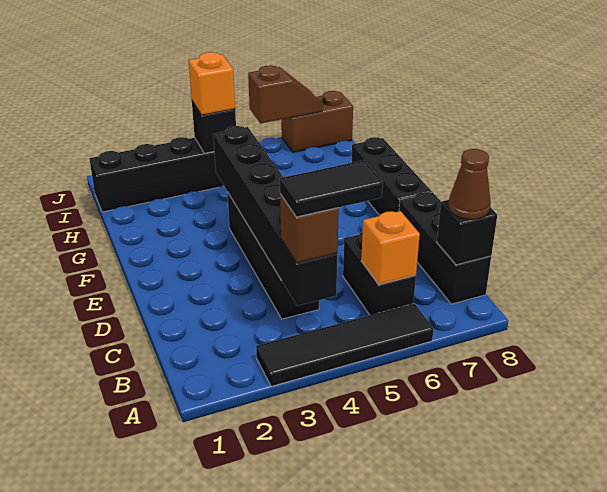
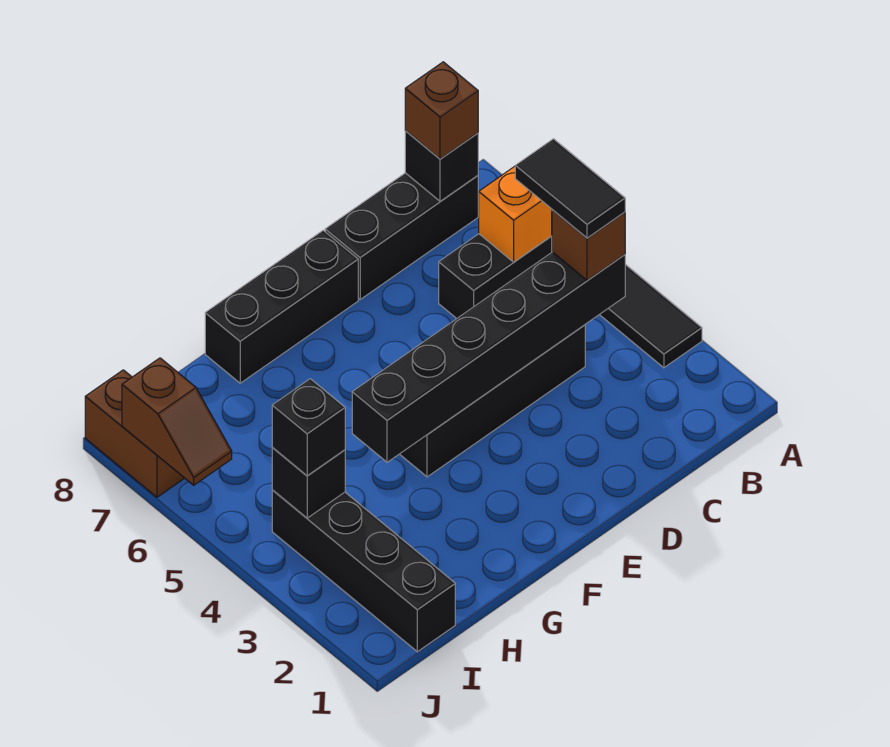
brown 1x1 cone [449,149,491,219] -> brown 1x1 brick [405,62,478,159]
orange 1x1 brick [189,52,235,115] -> black 1x1 brick [272,379,345,476]
brown 1x2 slope [248,65,323,124] -> brown 1x2 slope turned to [122,358,232,485]

